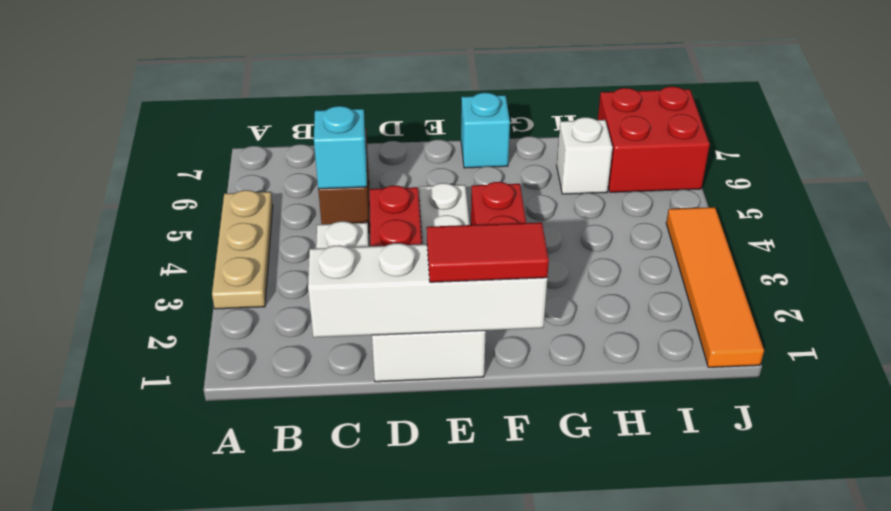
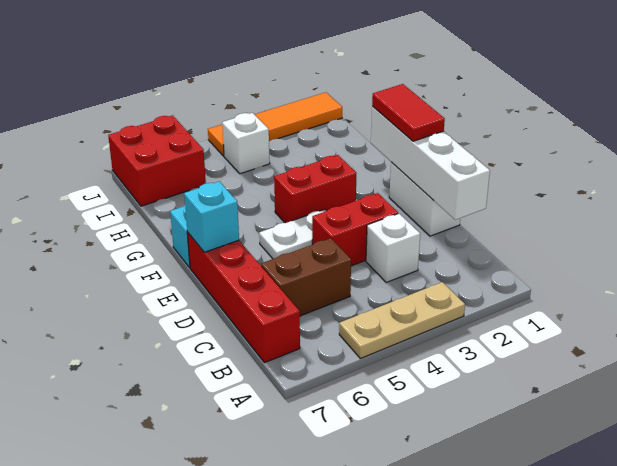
none -> red 1x4 brick [187,232,300,363]
cyan 1x1 brick [314,106,367,189] -> cyan 1x1 brick moved to [184,181,239,252]
white 1x1 brick [557,117,613,194] -> white 1x1 brick moved to [222,113,270,174]

